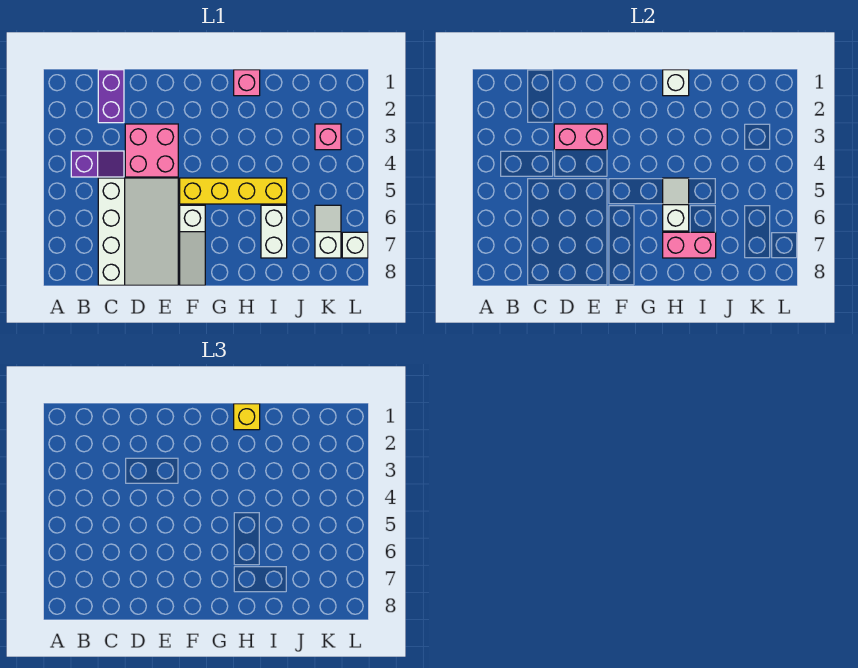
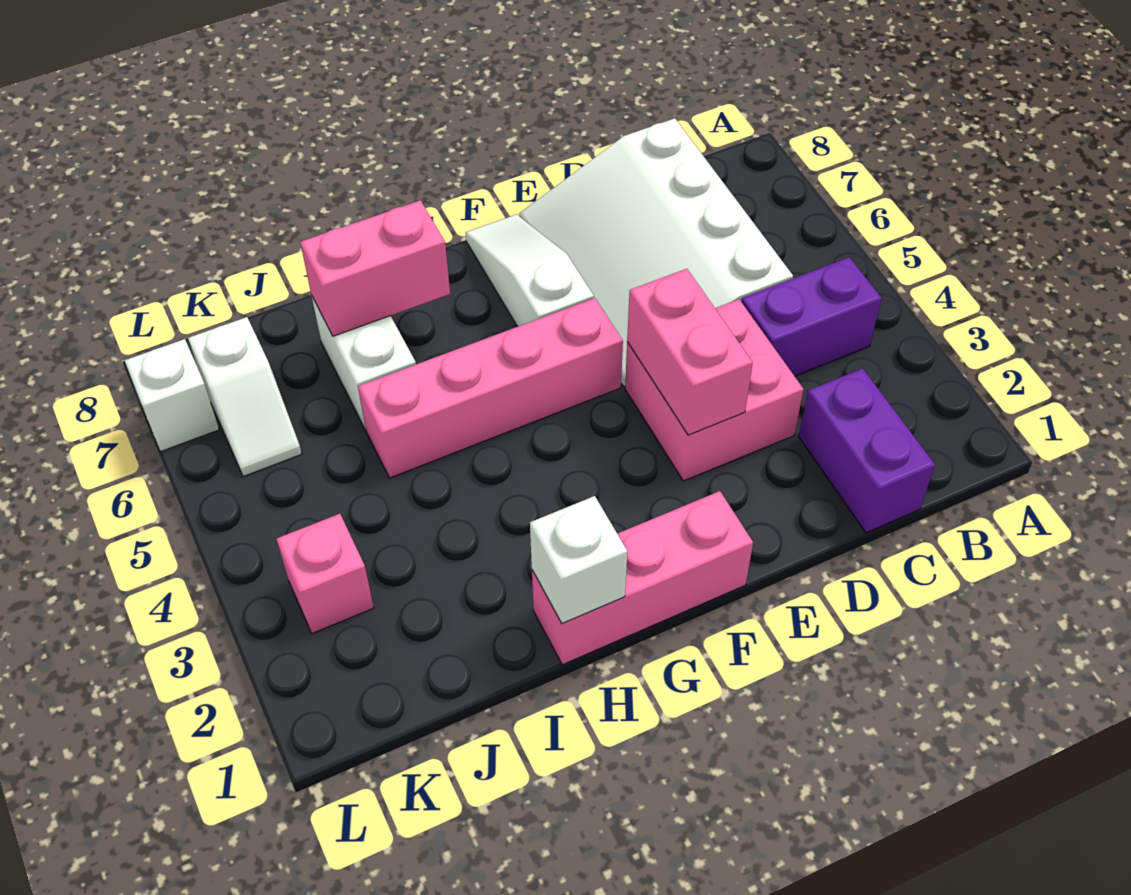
purple 1x2 slope [71,151,124,177] -> purple 1x2 brick [741,257,882,376]
pink 1x2 brick [554,124,607,150] -> pink 1x2 brick turned to [627,269,753,435]
yellow 1x4 brick [180,178,287,204] -> pink 1x4 brick [358,298,623,478]
pink 1x1 brick [234,70,260,96] -> pink 1x3 brick [532,491,753,665]
yellow 1x1 brick [234,404,260,430] -> none
white 1x2 slope [663,178,689,231] -> none

